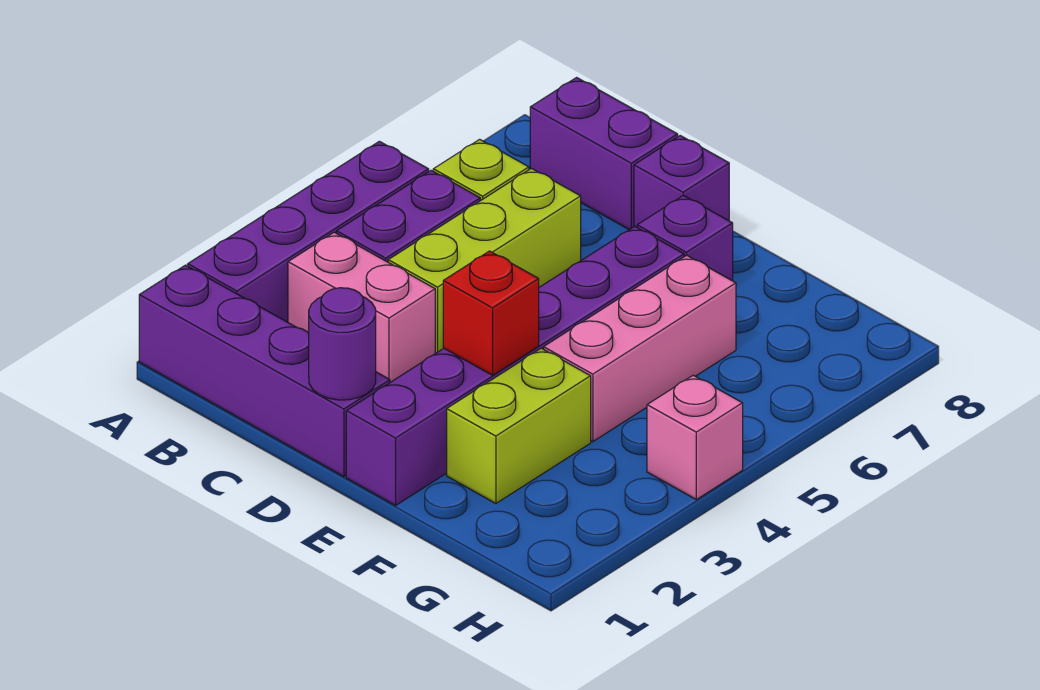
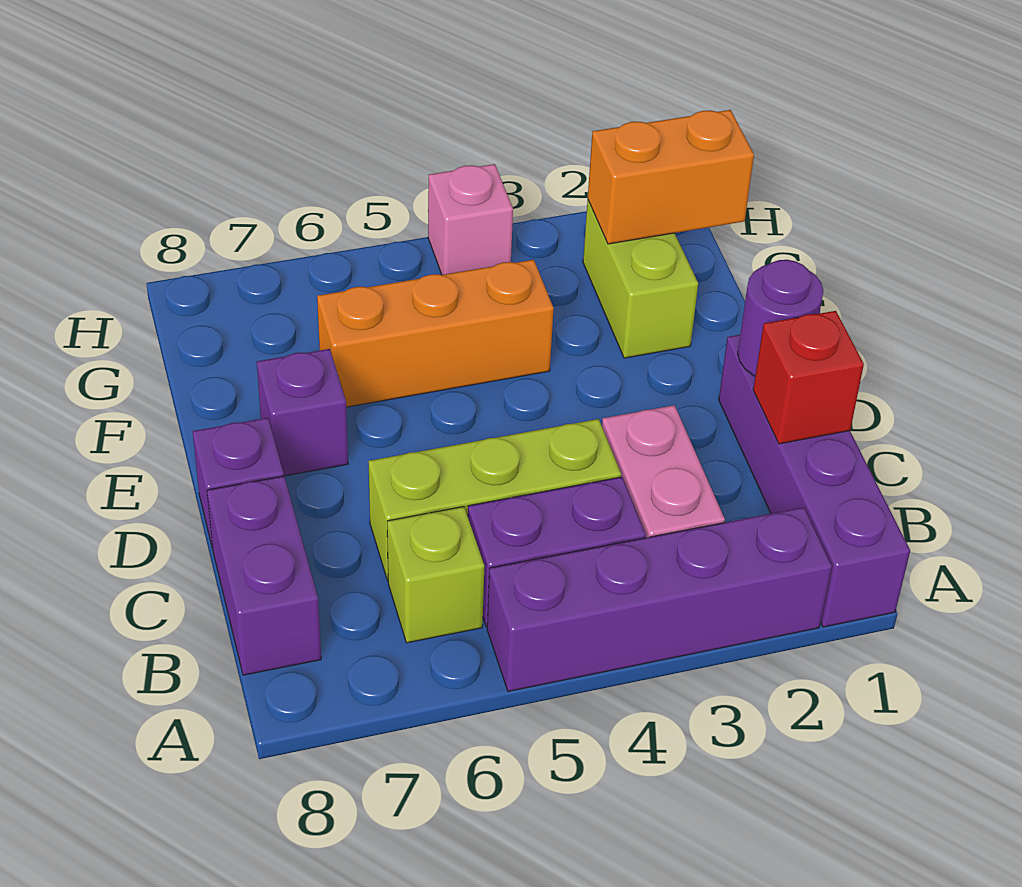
purple 1x6 brick [346,227,684,505] -> none
red 1x1 brick [443,251,539,375] -> red 1x1 brick moved to [753,311,864,444]
lime 1x2 brick [447,348,591,503] -> lime 1x2 brick turned to [583,200,698,358]
pink 1x3 brick [544,255,736,442] -> orange 1x3 brick [317,260,554,407]
none -> orange 1x2 brick [588,110,754,244]

